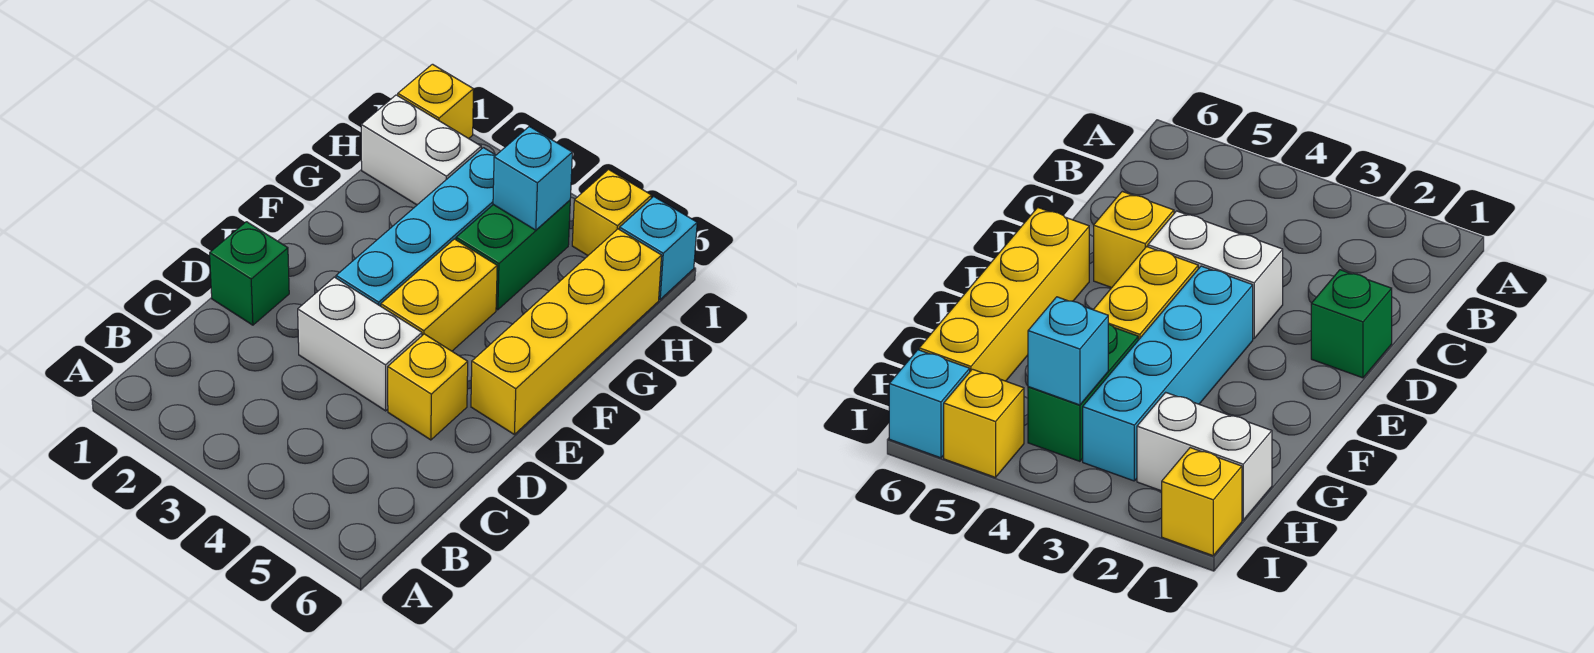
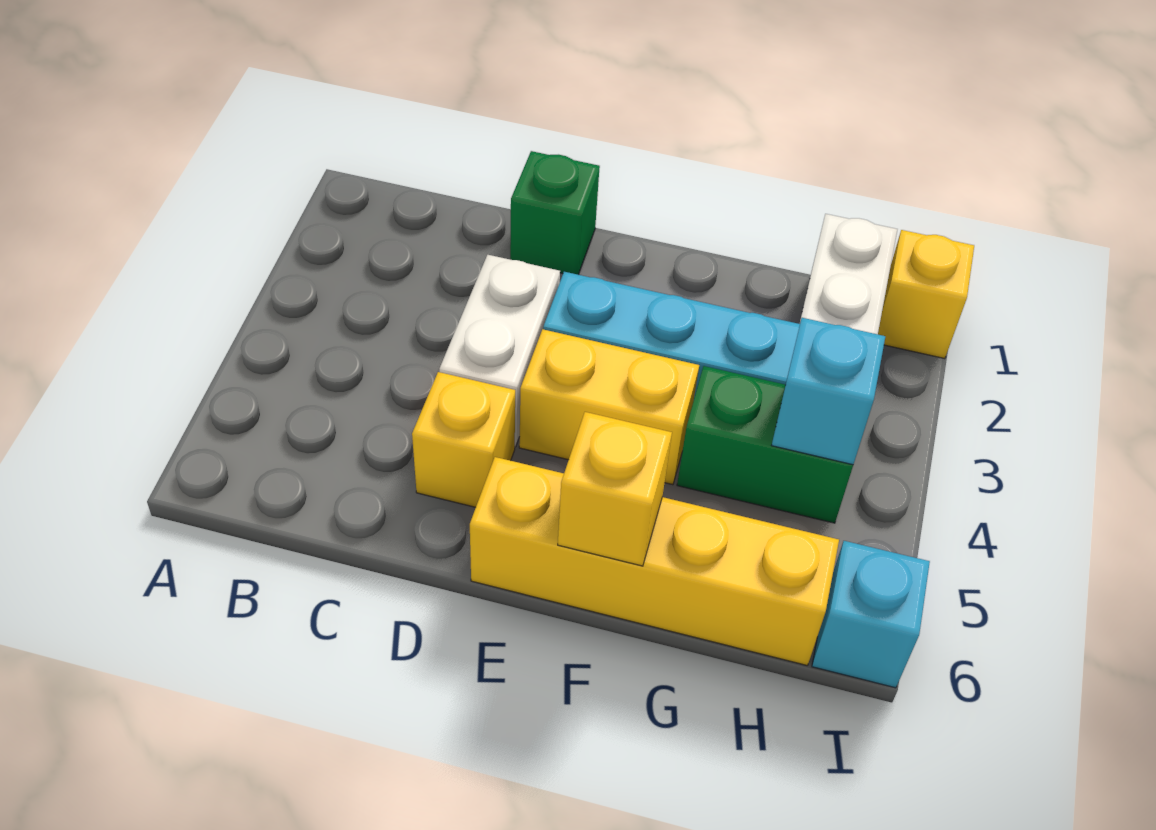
yellow 1x1 brick [572,170,651,255] -> yellow 1x1 brick moved to [558,412,672,566]

